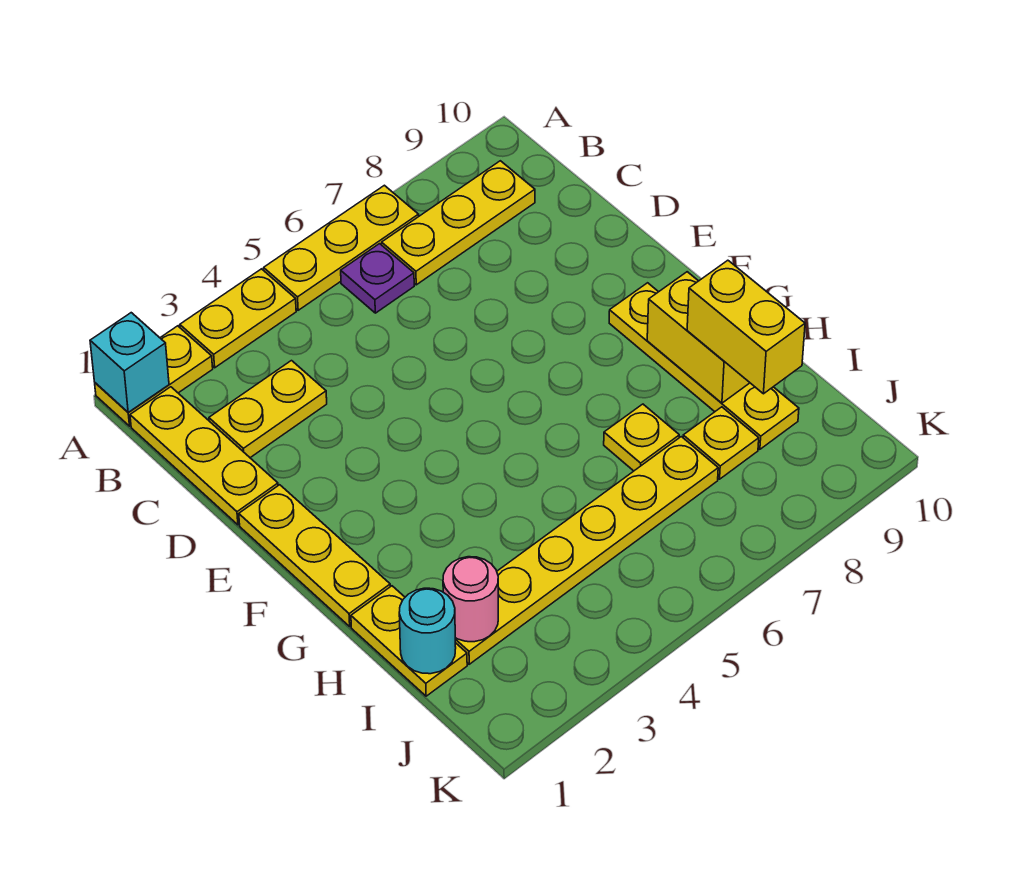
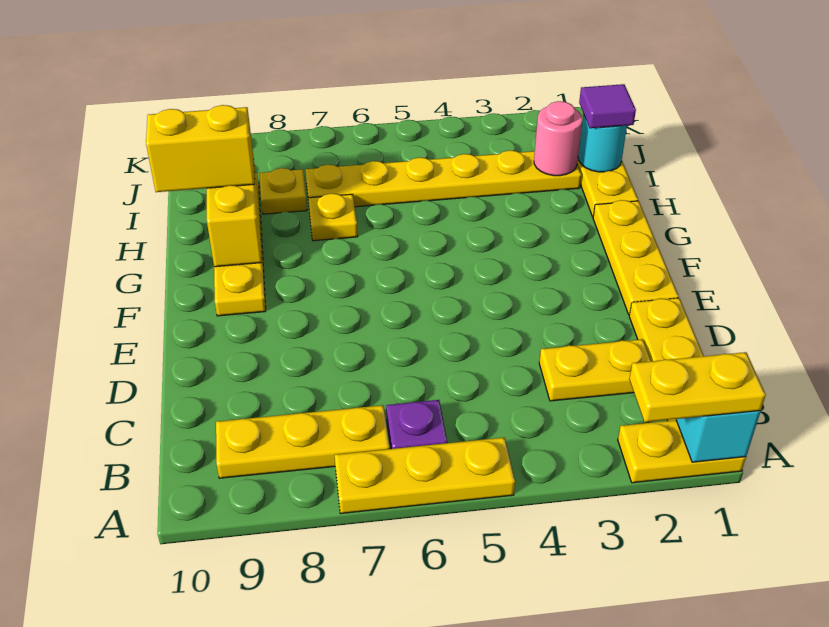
yellow 1x2 plate [180,269,296,368] -> yellow 1x2 plate moved to [629,352,766,422]
yellow 1x2 brick [687,260,805,394] -> yellow 1x2 brick turned to [146,105,255,192]
none -> purple 1x1 tile [579,84,636,128]

